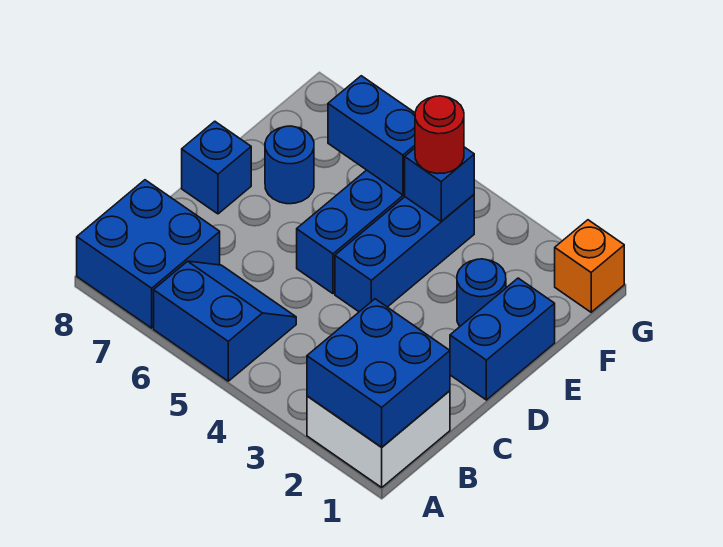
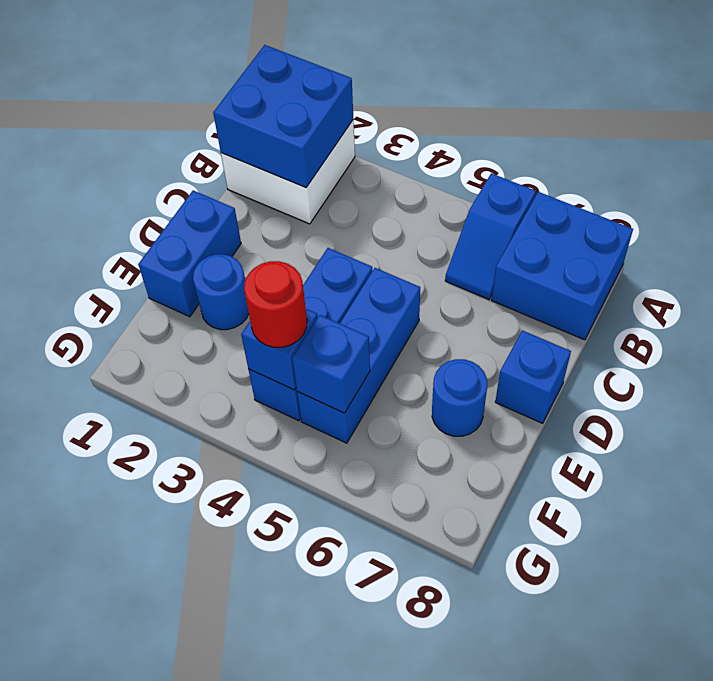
blue 2x2 slope [154,261,296,381] -> blue 1x2 slope [445,173,536,299]
blue 1x2 brick [328,76,415,195] -> blue 1x1 brick [292,315,370,413]
orange 1x1 brick [555,220,624,312] -> none

